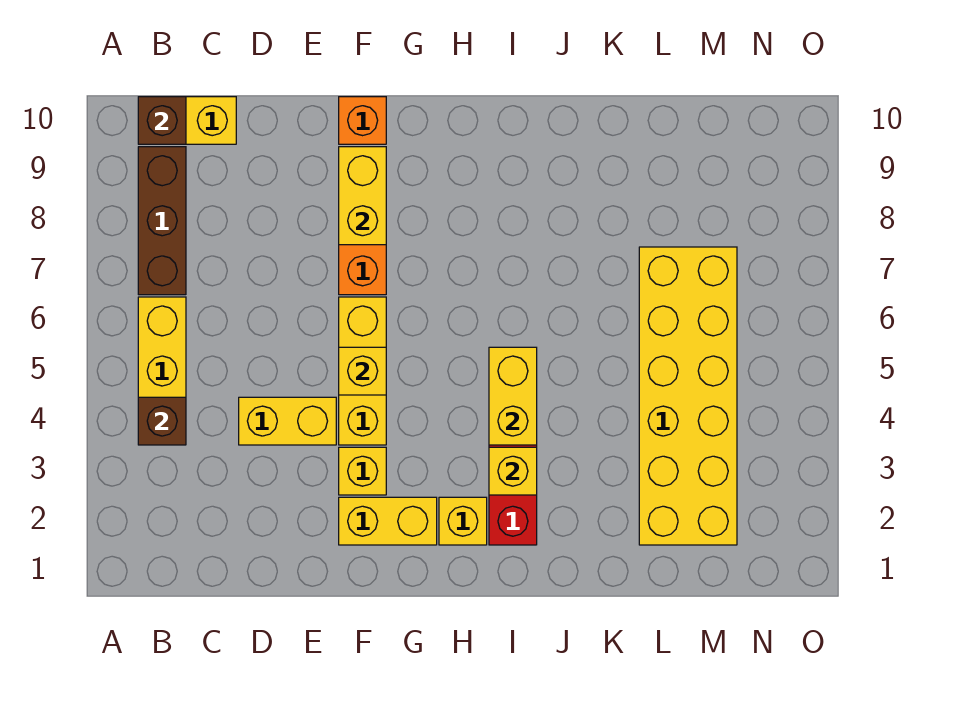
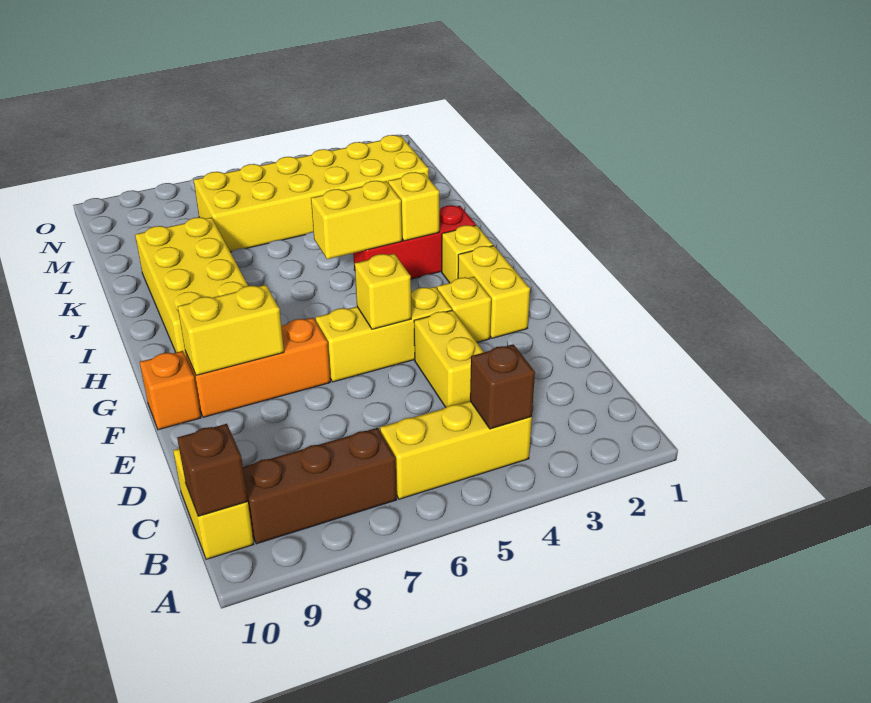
none -> yellow 2x4 brick [135,217,248,357]

